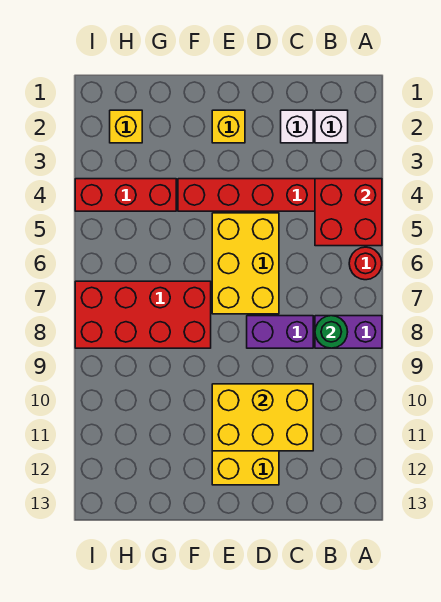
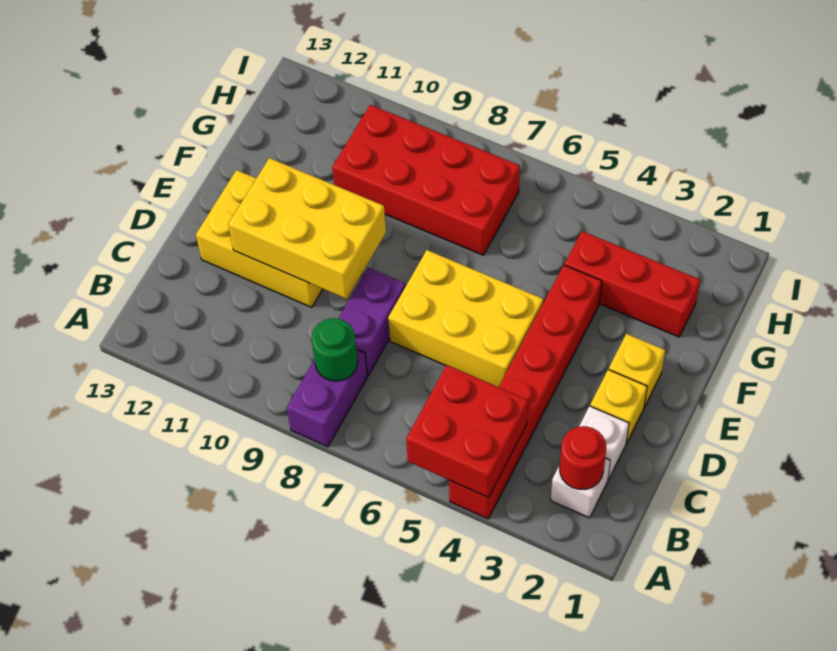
red 1x1 round brick [349,247,382,280] -> red 1x1 round brick moved to [560,426,606,489]
yellow 2x3 brick [212,384,313,451] -> yellow 2x3 brick turned to [228,158,386,299]
red 2x4 brick [75,281,211,348] -> red 2x4 brick turned to [332,105,520,255]
red 1x3 brick [75,179,176,211] -> red 1x3 brick turned to [565,231,700,337]
yellow 1x1 brick [110,110,142,143] -> yellow 1x1 brick moved to [590,369,647,444]

